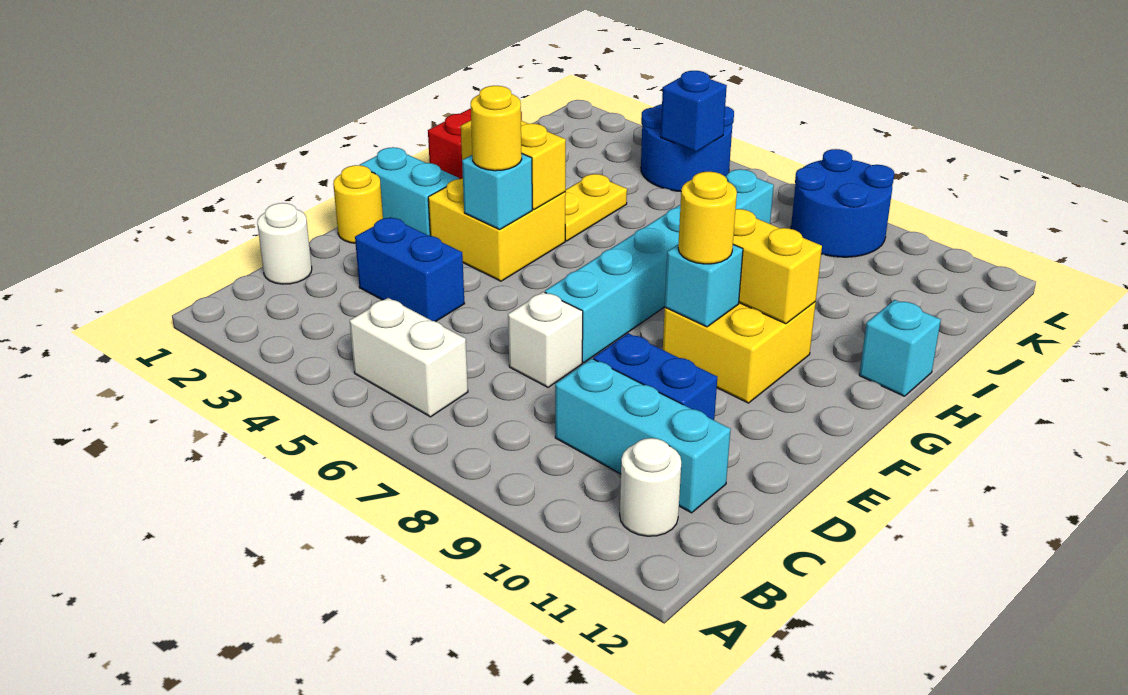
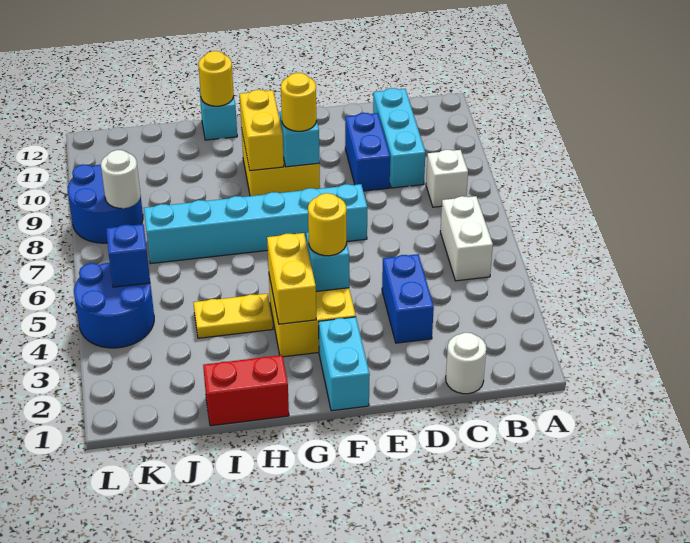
white 1x1 round brick [620,438,681,536] -> white 1x1 round brick moved to [101,150,140,208]
white 1x1 brick [508,292,583,387] -> white 1x1 brick moved to [426,150,468,207]
yellow 1x1 round brick [333,165,383,243] -> yellow 1x1 round brick moved to [198,51,234,106]

